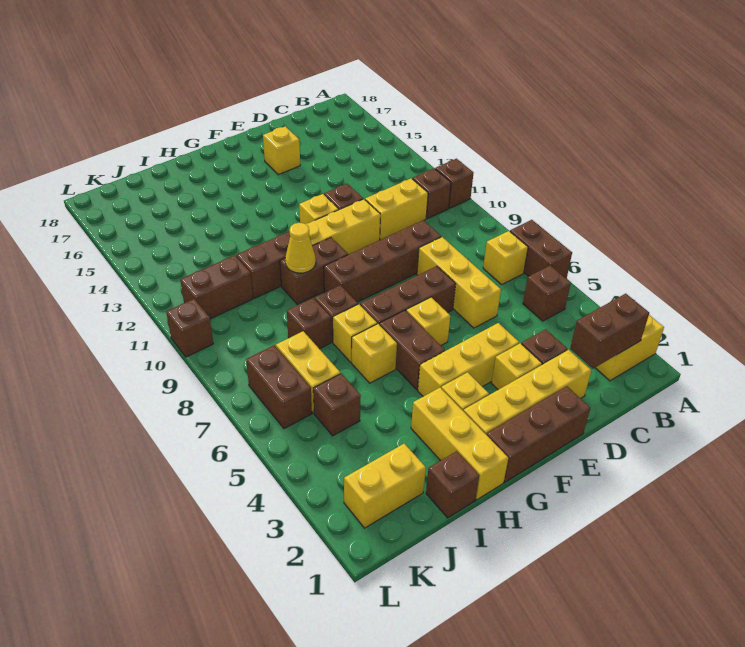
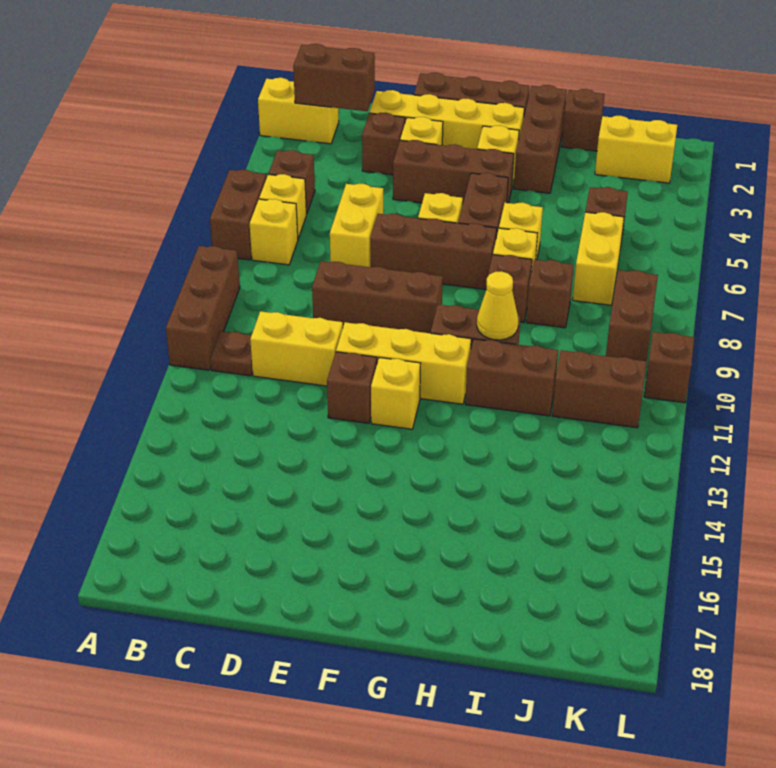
brown 1x1 brick [435,159,473,208] -> brown 1x3 brick [166,246,240,370]
brown 1x1 brick [412,168,451,219] -> brown 1x1 plate [210,331,253,376]
yellow 1x3 brick [417,237,501,328] -> yellow 1x2 brick [330,184,383,267]
brown 1x4 brick [324,220,441,302] -> brown 1x3 brick [312,261,443,333]
yellow 1x3 brick [418,323,519,396] -> brown 1x3 brick [393,140,514,206]
yellow 1x1 brick [263,126,300,175] -> yellow 1x1 brick moved to [259,174,306,238]
yellow 1x3 brick [411,388,508,500] -> brown 1x3 brick [514,85,567,193]
brown 1x2 brick [246,345,312,429] -> brown 1x2 brick moved to [606,270,658,361]

